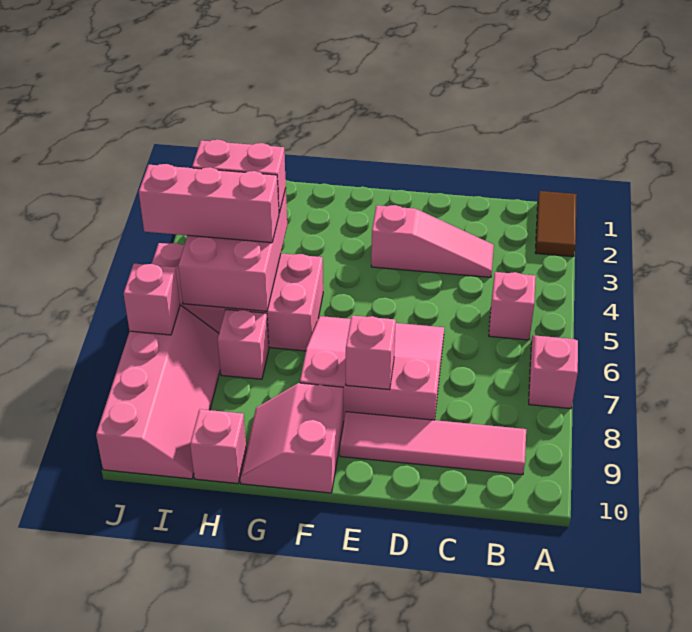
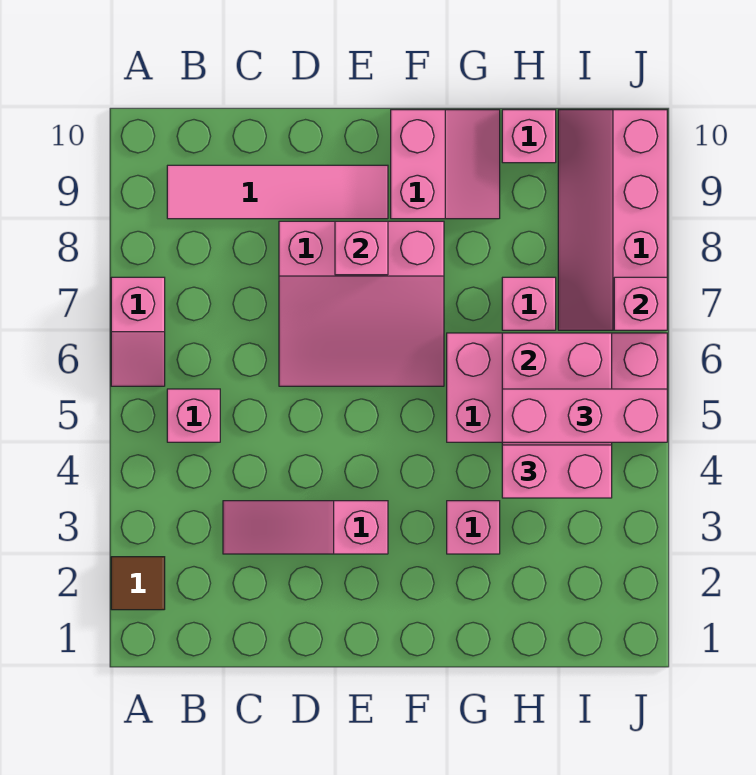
brown 1x2 tile [535,191,577,257] -> brown 1x1 tile [111,557,165,610]
none -> pink 1x1 brick [447,501,500,554]

